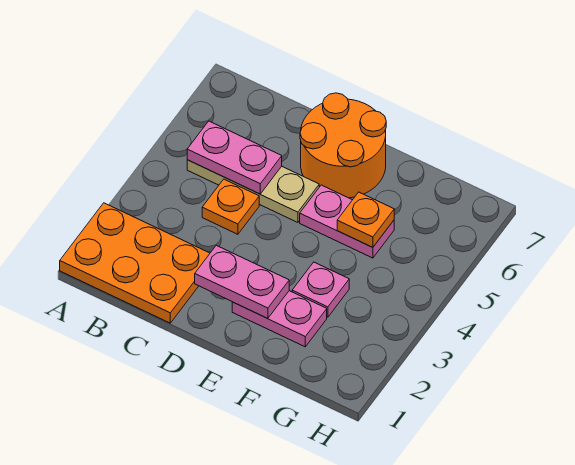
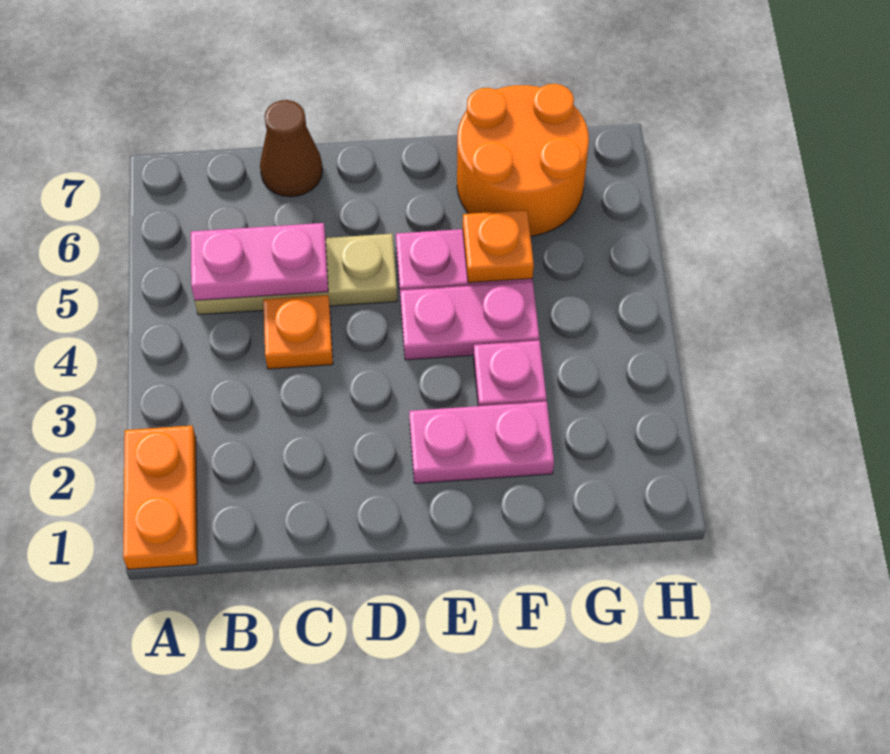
orange 2x3 plate [60,203,210,323] -> orange 1x2 plate [123,426,197,569]
none -> brown 1x1 cone [260,100,323,197]
pink 1x2 plate [195,245,289,319] -> pink 1x2 plate moved to [400,282,539,360]
orange 2x2 round brick [300,93,386,198] -> orange 2x2 round brick moved to [457,84,589,236]

